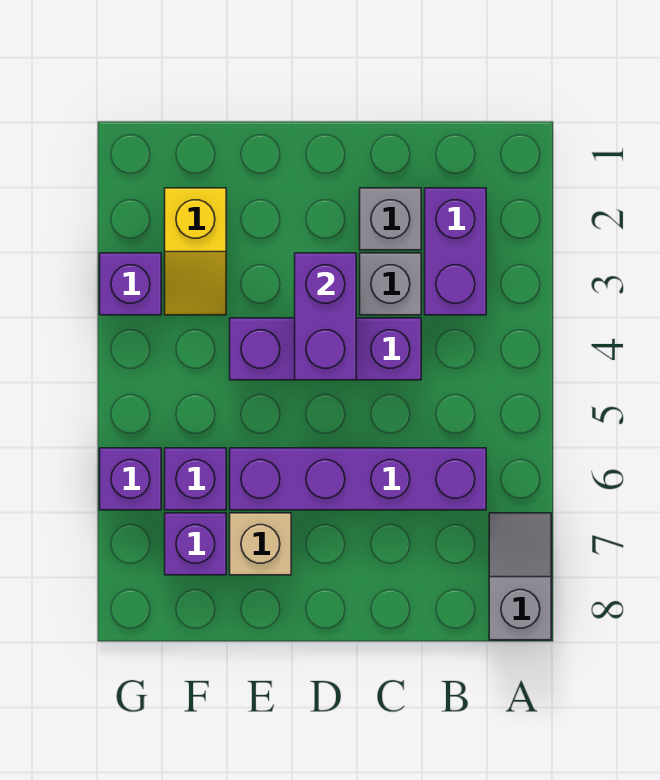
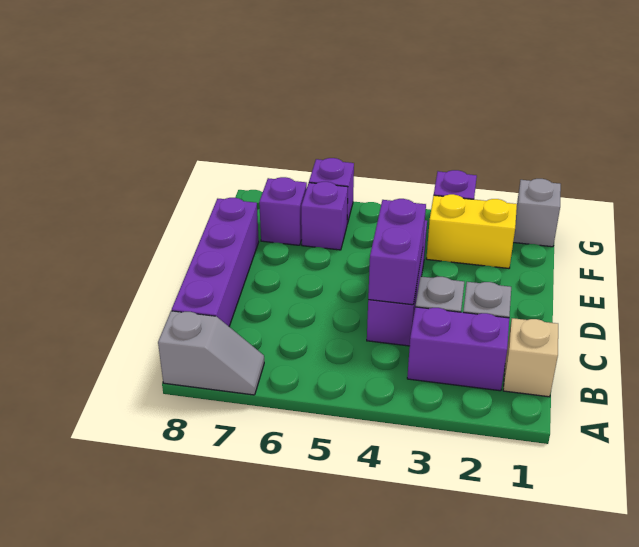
purple 1x4 brick [230,448,486,510] -> purple 1x4 brick moved to [172,198,259,326]
purple 1x2 brick [295,253,356,380] -> purple 1x2 brick turned to [368,199,426,305]
tan 1x1 brick [230,513,291,575] -> tan 1x1 brick moved to [503,318,558,397]
yellow 1x2 slope [165,188,226,315] -> yellow 1x2 brick [426,194,517,268]
none -> grey 1x1 brick [513,179,561,247]

